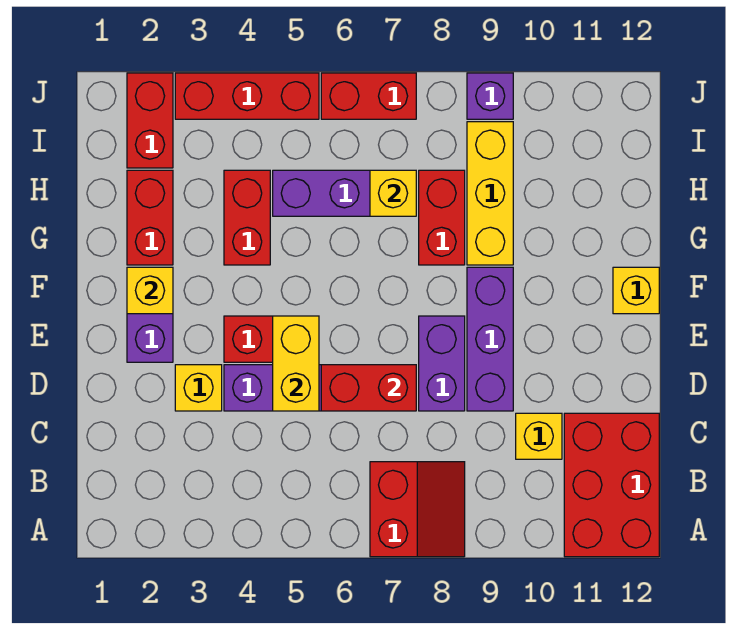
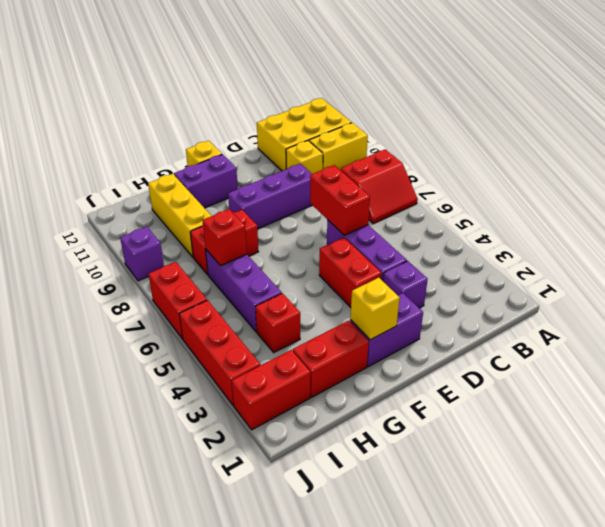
red 2x2 slope [370,462,465,557] -> red 2x2 slope turned to [341,149,418,224]
red 2x3 brick [564,413,659,557] -> yellow 2x3 brick [257,98,352,171]
yellow 1x1 brick [175,365,222,411] -> purple 1x1 brick [383,261,428,308]
yellow 1x2 brick [273,316,319,411] -> yellow 1x2 brick moved to [309,123,368,170]
purple 1x2 brick [419,316,465,411] -> purple 1x2 brick moved to [174,154,238,208]
red 1x2 brick [224,170,270,265] -> red 1x1 brick [256,293,300,353]
yellow 1x3 brick [467,122,513,265] -> yellow 1x3 brick turned to [148,174,211,257]
yellow 1x1 brick [370,170,416,216] -> red 1x1 brick [202,209,247,266]

